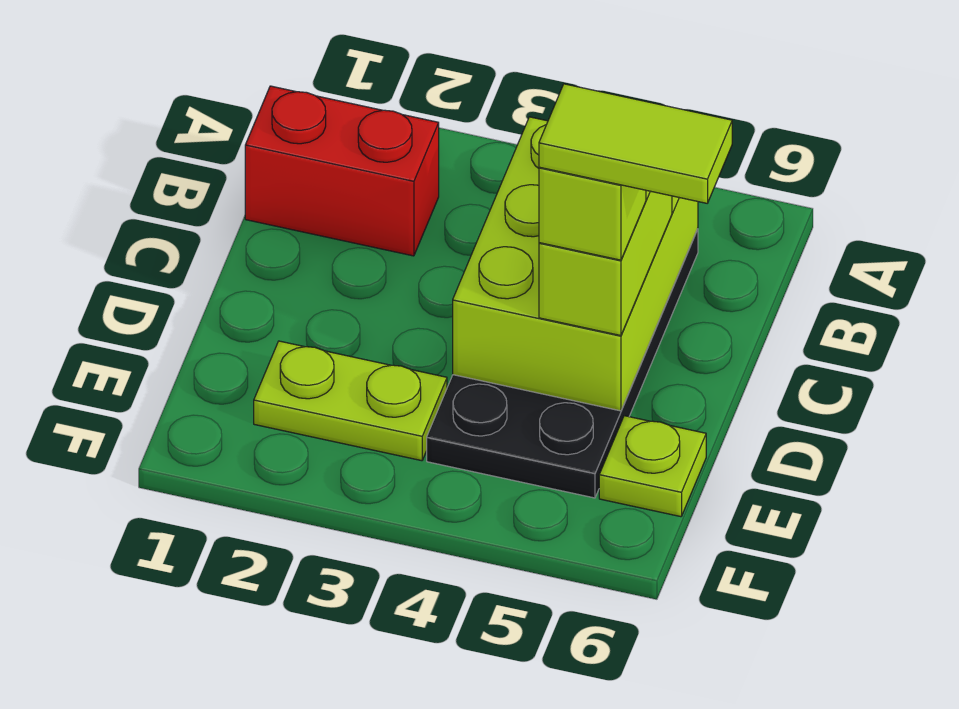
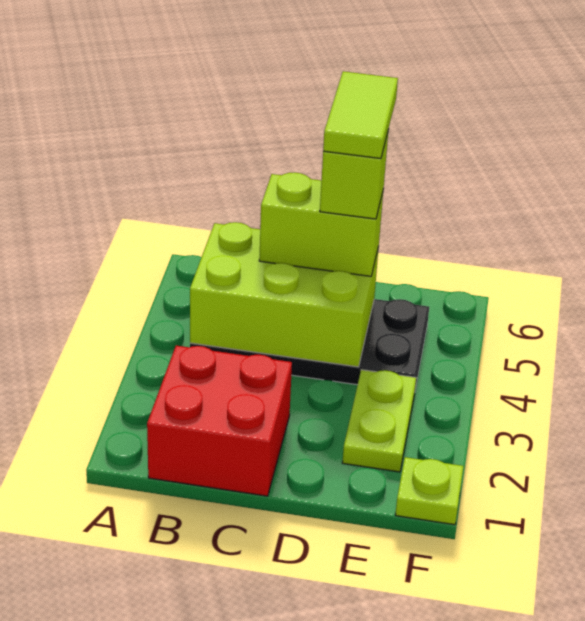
red 1x2 brick [245,86,439,256] -> red 2x2 brick [147,346,292,496]
lime 1x1 plate [599,416,706,517] -> lime 1x1 plate moved to [395,457,464,525]

